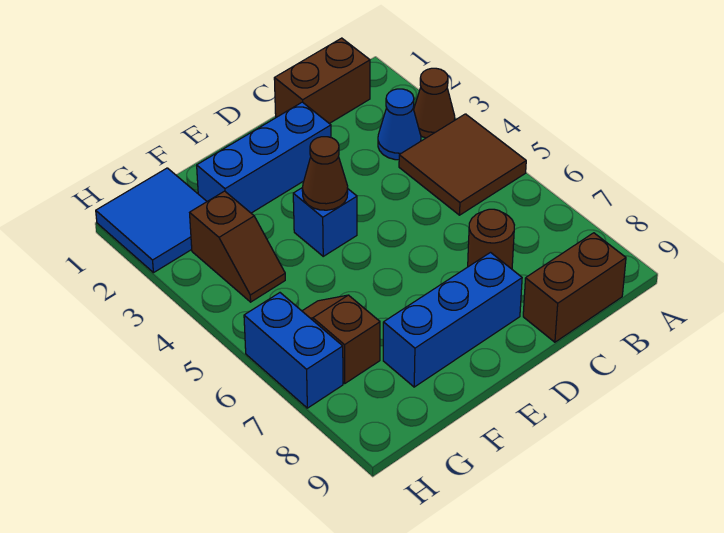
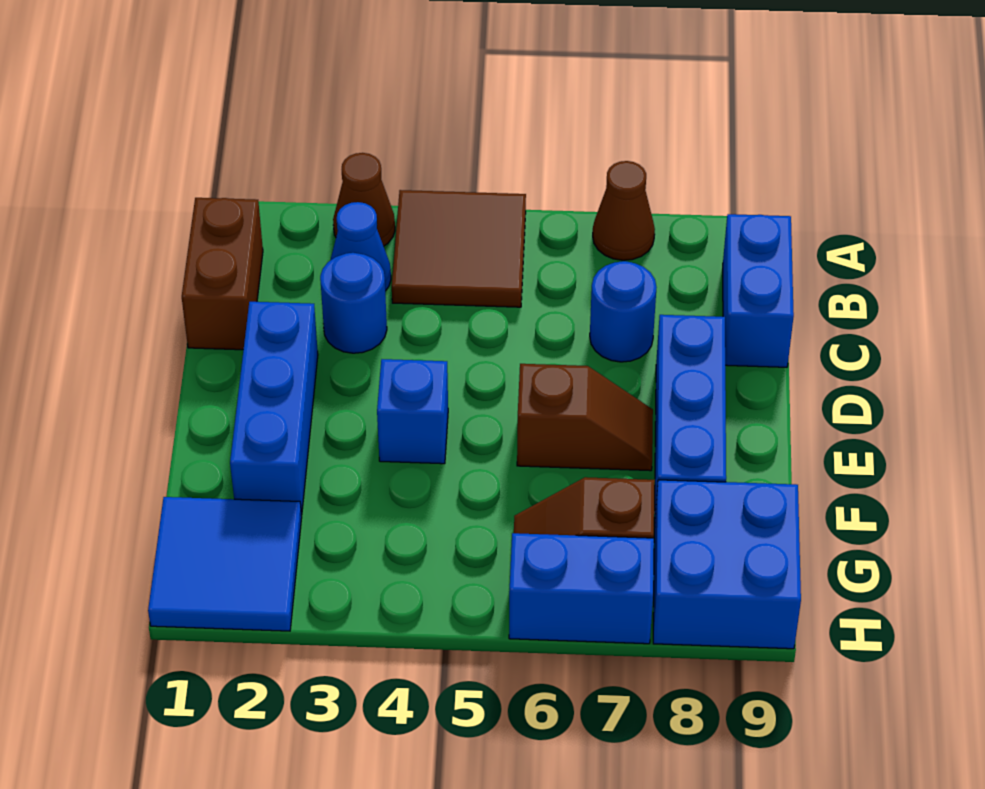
brown 1x2 brick [523,233,626,342] -> blue 1x2 brick [723,214,794,367]
none -> blue 1x1 round brick [320,253,387,353]
brown 1x1 round brick [468,209,514,269] -> blue 1x1 round brick [590,261,657,362]
brown 1x1 cone [302,137,348,210] -> brown 1x1 cone moved to [593,161,655,260]
brown 1x2 slope [190,191,285,302] -> brown 1x2 slope moved to [517,364,653,471]
none -> blue 2x2 brick [653,480,801,649]

